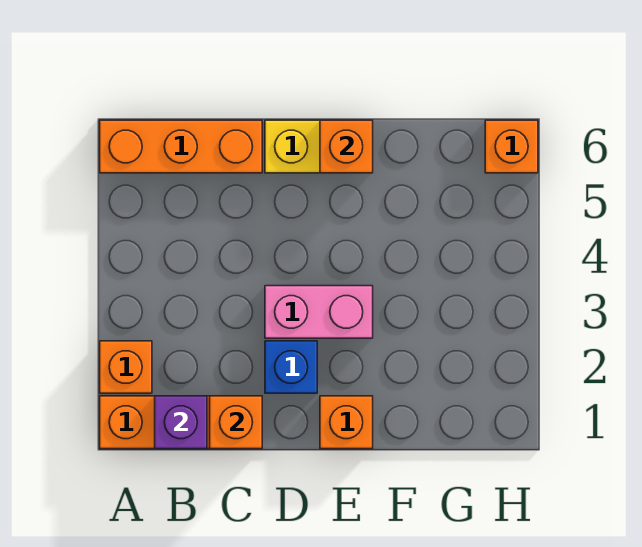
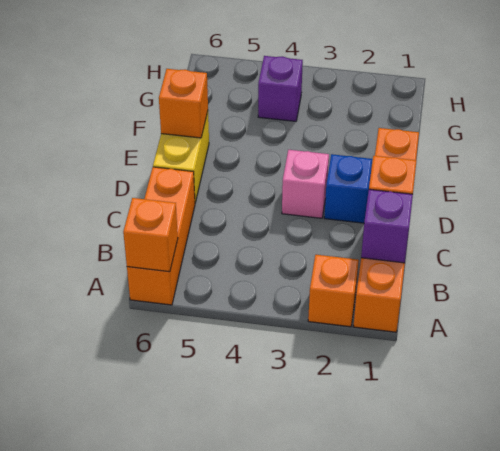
pink 1x2 brick [265,286,373,338] -> pink 1x1 brick [282,150,329,218]
none -> purple 1x1 brick [258,56,303,121]
orange 1x1 brick [485,120,538,173] -> orange 1x1 brick moved to [123,198,178,272]

